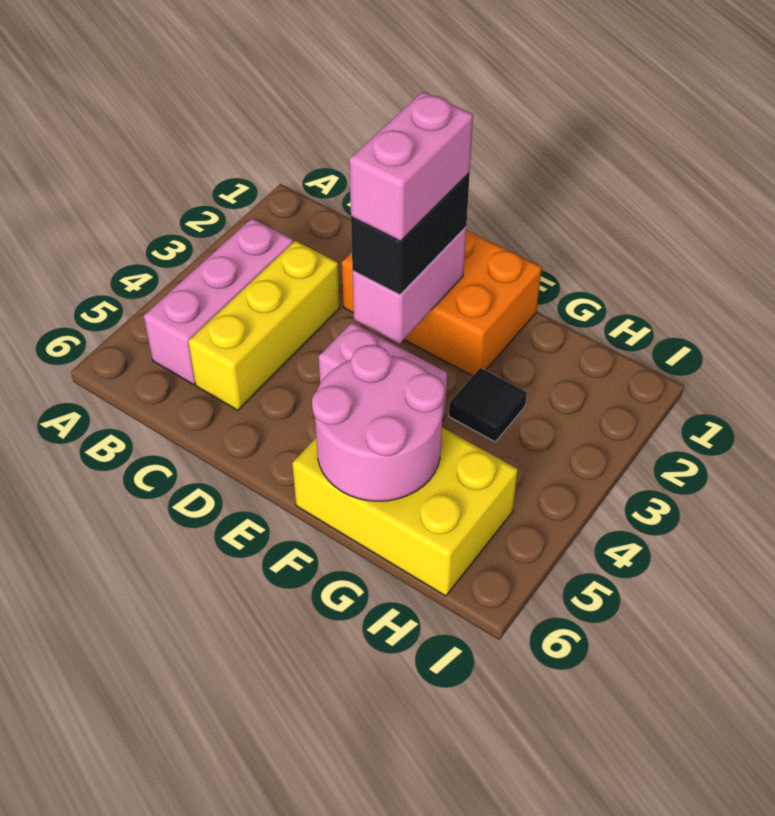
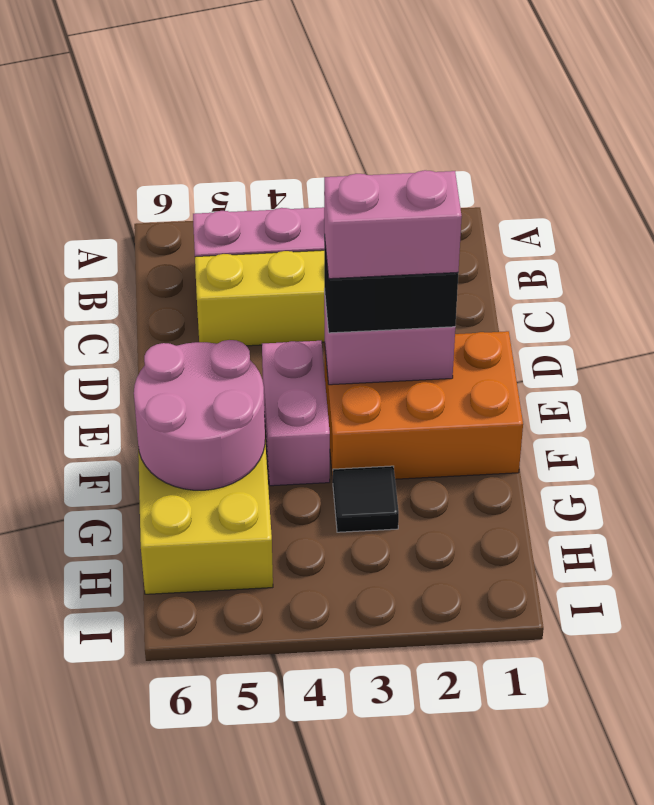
orange 2x3 brick [342,230,542,376] -> orange 2x3 brick turned to [325,331,523,479]

